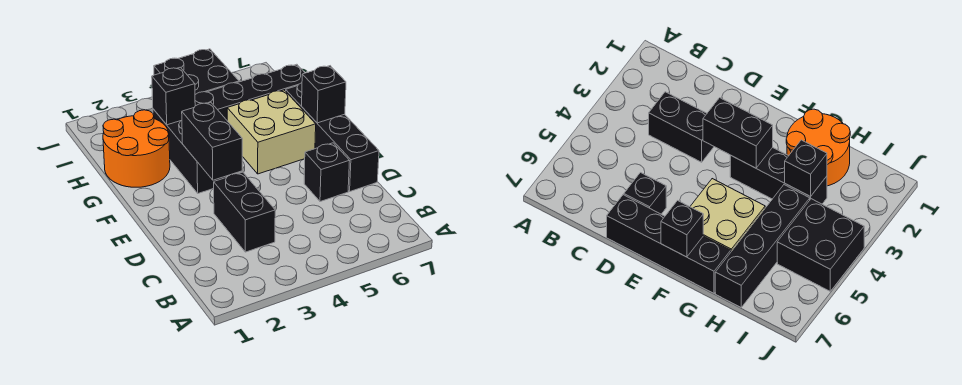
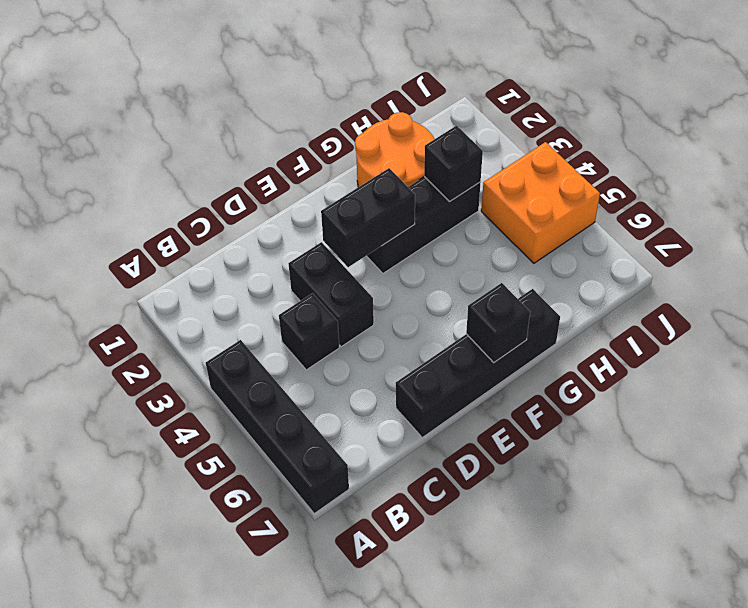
black 1x2 brick [214,172,275,252] -> black 1x2 brick turned to [288,242,374,347]
black 1x1 brick [304,143,350,202] -> black 1x1 brick moved to [279,293,339,370]
tan 2x2 brick [227,90,316,174] -> none
black 1x4 brick [195,64,305,120] -> black 1x4 brick moved to [206,340,349,513]
black 2x2 brick [154,49,239,94] -> orange 2x2 brick [481,142,600,263]

